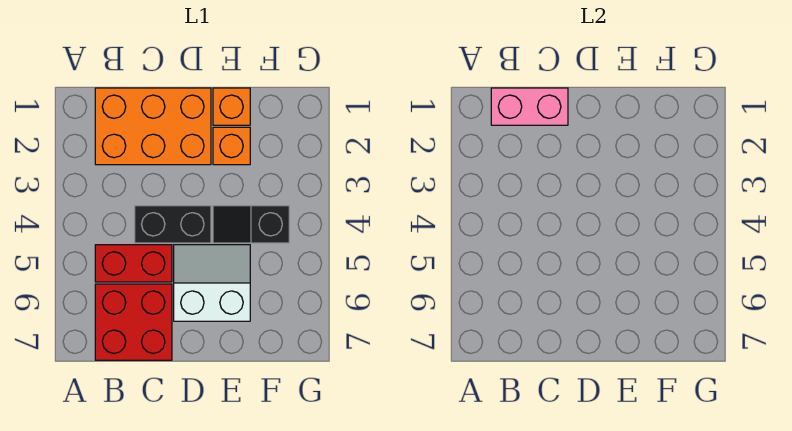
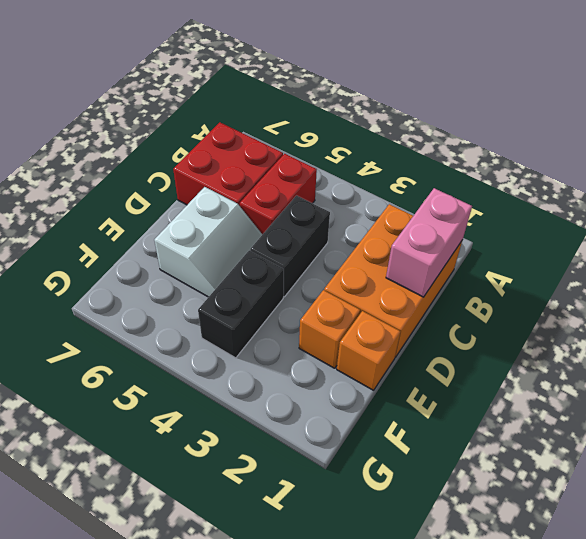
black 1x2 slope [213,206,289,243] -> black 1x2 brick [198,250,284,358]

